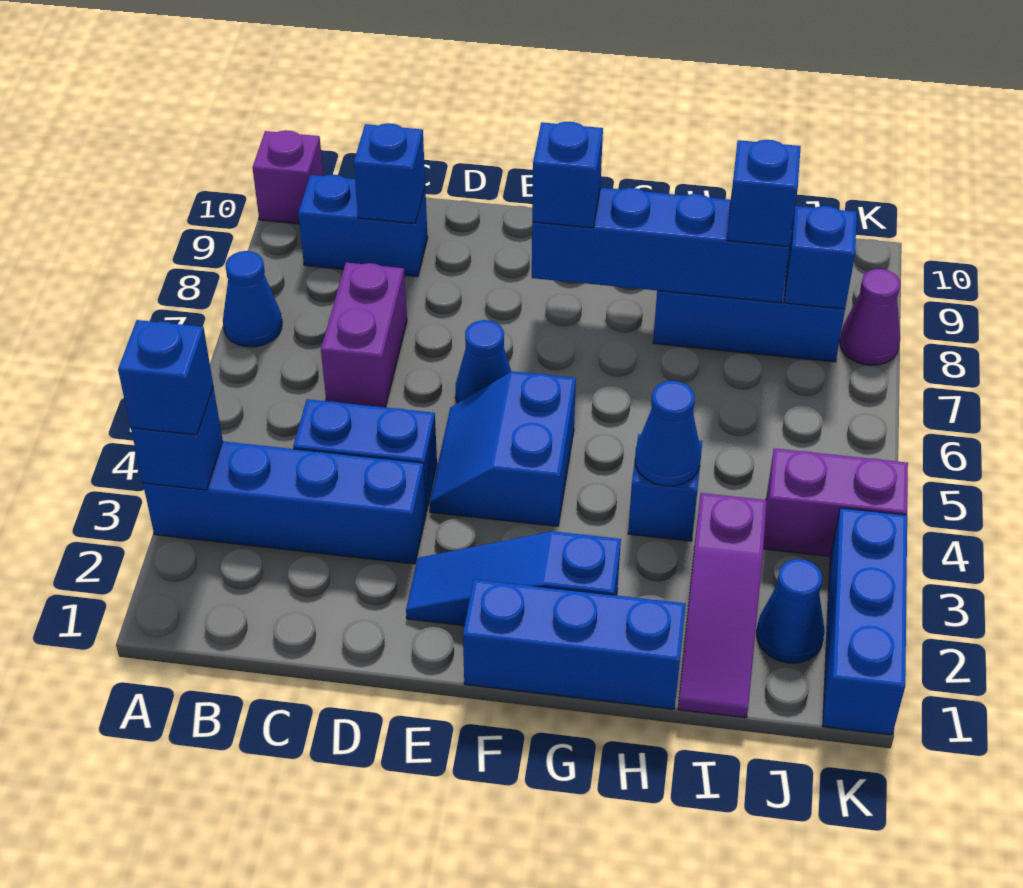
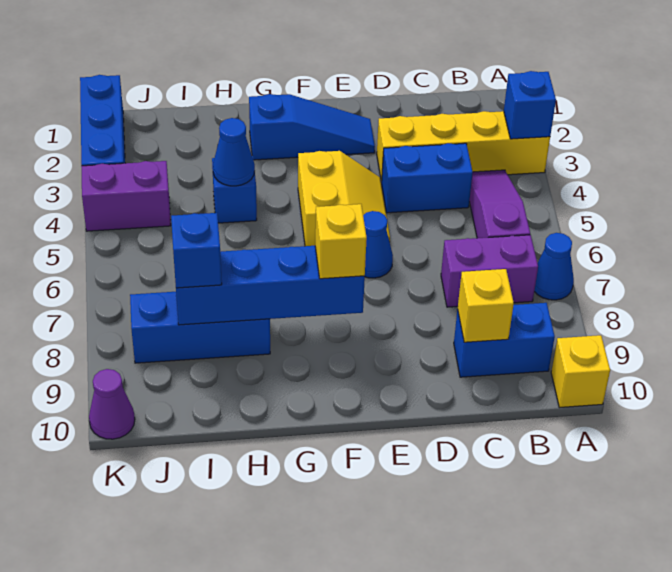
blue 1x4 brick [143,441,426,564] -> yellow 1x4 brick [377,111,550,182]
blue 1x1 brick [118,320,213,435] -> none
purple 1x1 brick [252,130,323,224] -> yellow 1x1 brick [551,335,610,408]
purple 1x2 brick [321,263,407,407] -> purple 1x2 brick turned to [441,235,538,307]
blue 1x1 brick [354,123,425,223] -> yellow 1x1 brick [458,269,514,342]
blue 2x2 slope [429,371,576,526] -> yellow 2x2 slope [298,151,390,246]
blue 1x3 brick [463,579,686,709] -> none
blue 1x1 brick [532,122,603,228] -> yellow 1x1 brick [315,204,367,279]
purple 1x3 slope [678,493,767,718] -> purple 1x3 slope moved to [469,170,530,238]
blue 1x1 cone [756,559,825,663] -> none
blue 1x1 brick [784,206,857,309] -> none
purple 1x1 cone [840,269,900,365] -> purple 1x1 cone moved to [89,369,135,439]

